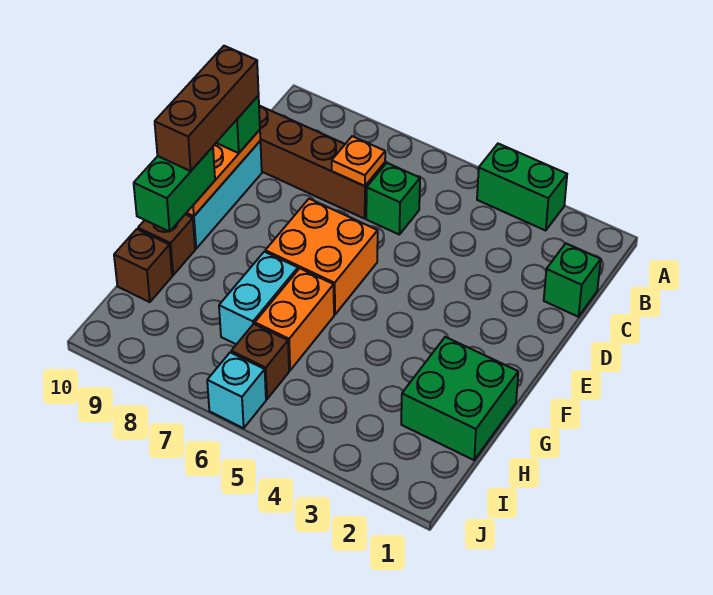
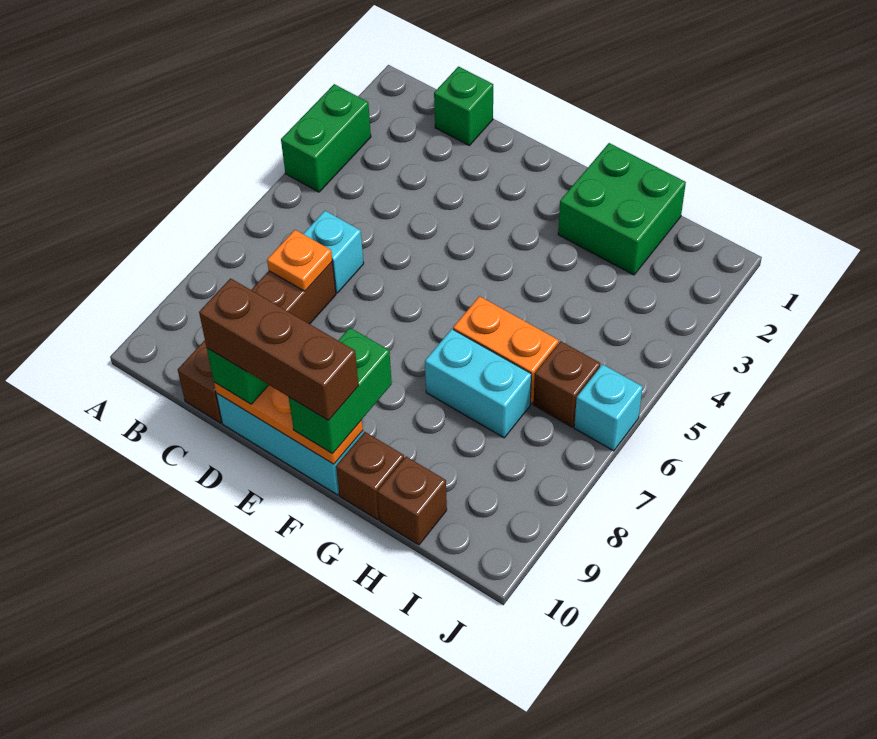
green 1x1 brick [366,163,420,234] -> cyan 1x1 brick [304,211,364,293]
orange 2x2 brick [265,199,378,315] -> none
green 1x2 brick [134,147,215,232] -> green 1x2 brick turned to [289,328,392,454]

